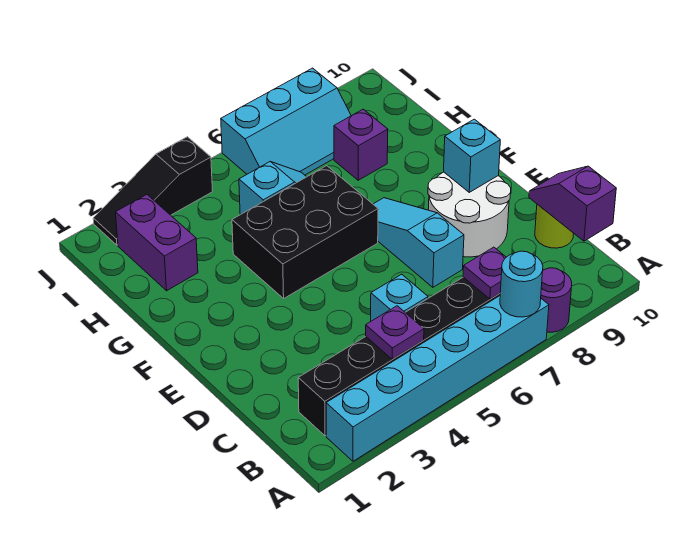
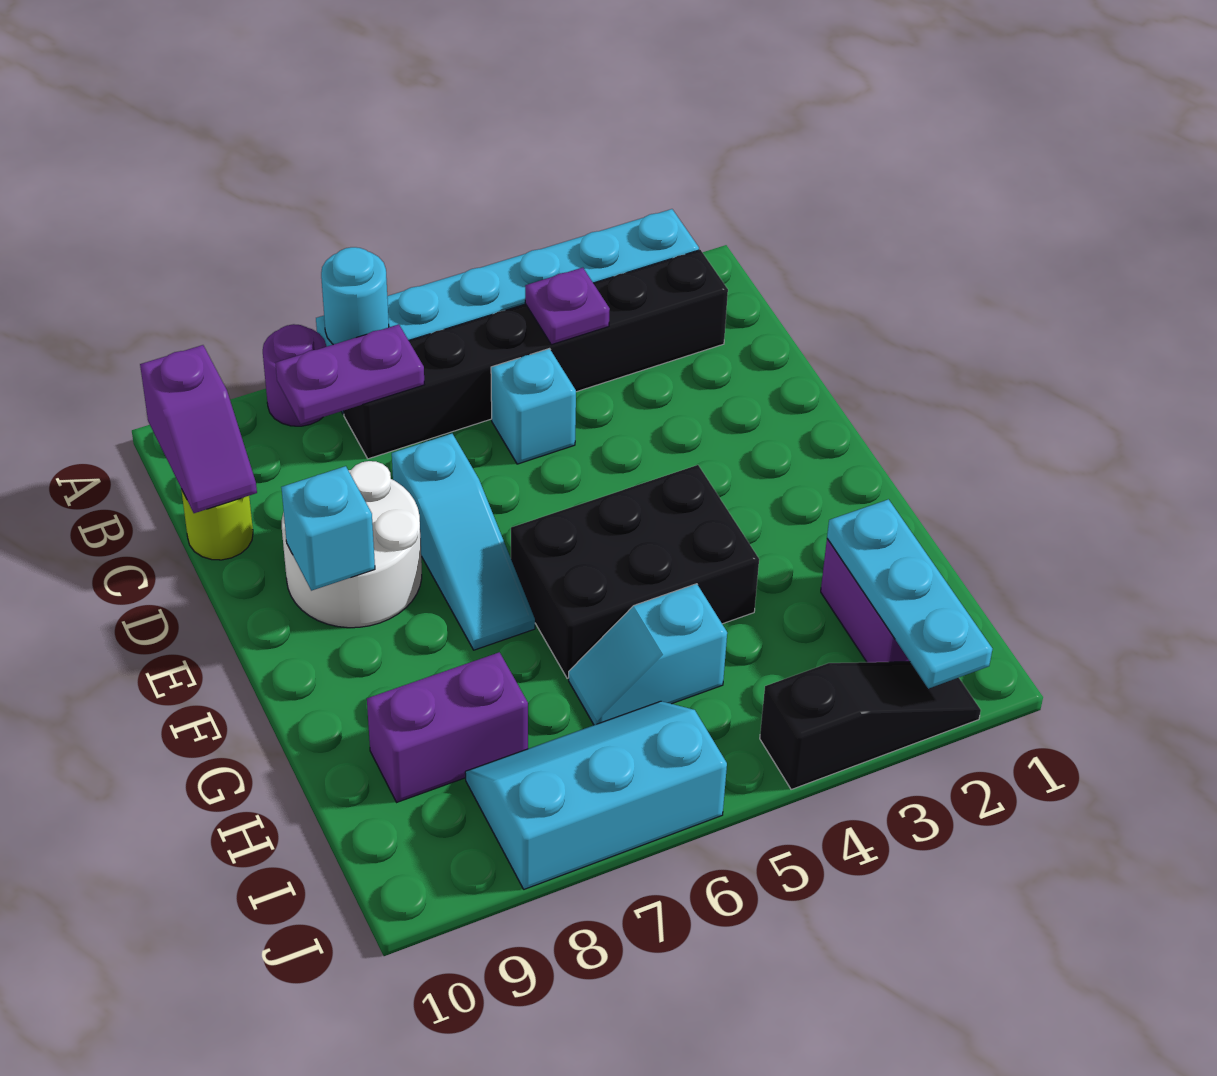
purple 1x1 plate [463,247,506,299] -> purple 1x2 plate [276,324,425,424]
none -> cyan 1x3 plate [827,499,992,689]
purple 1x1 brick [334,109,388,180] -> purple 1x2 brick [367,652,528,802]

